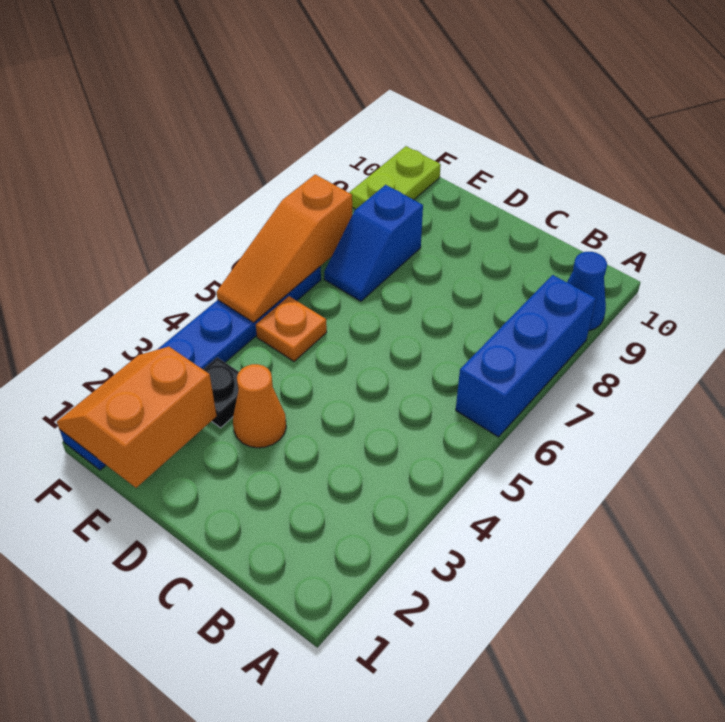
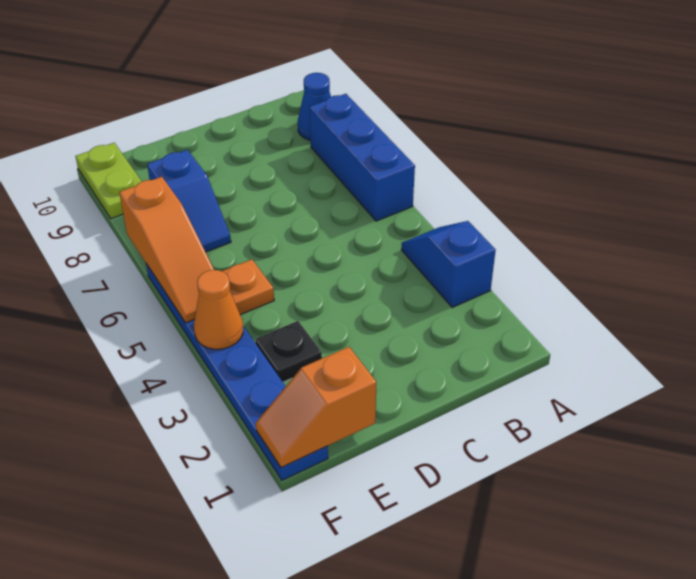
none -> blue 1x2 slope [401,221,496,307]
orange 1x1 cone [233,364,286,448] -> orange 1x1 cone moved to [194,270,243,349]
orange 2x2 slope [57,347,217,488] -> orange 1x2 slope [256,347,376,467]

